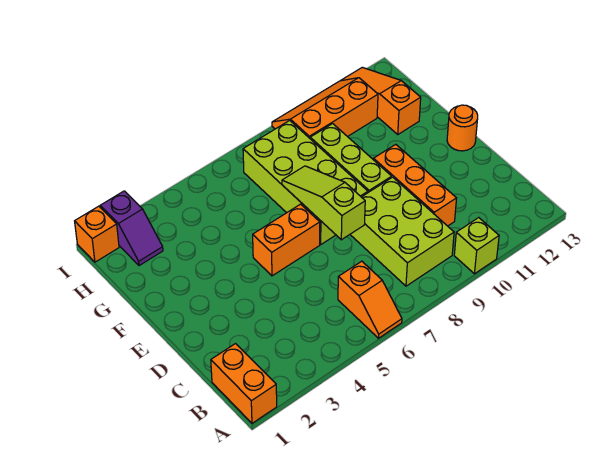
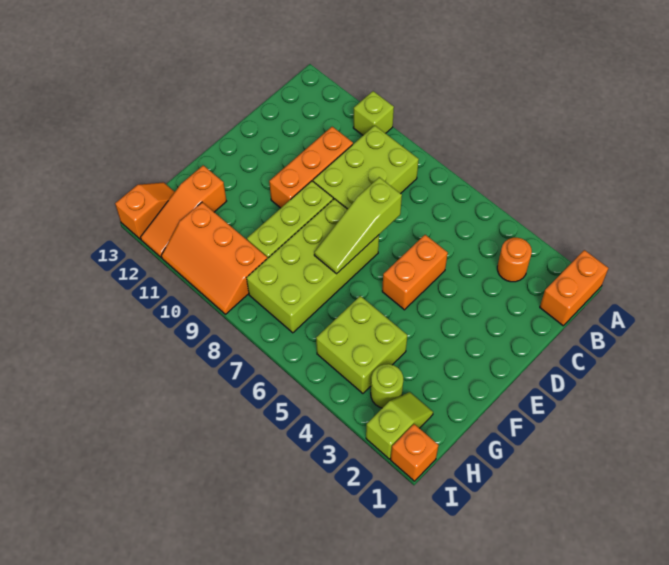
orange 1x2 slope [338,261,402,338] -> orange 1x2 slope moved to [115,182,174,239]
orange 1x2 brick [253,204,320,276] -> orange 1x2 brick turned to [382,235,448,310]
orange 1x1 round brick [447,105,478,151] -> orange 1x1 round brick moved to [497,238,532,282]
none -> lime 2x2 brick [316,296,407,393]
purple 1x2 slope [100,191,163,266] -> lime 1x2 slope [366,392,433,459]
none -> lime 1x1 round brick [371,364,403,408]

